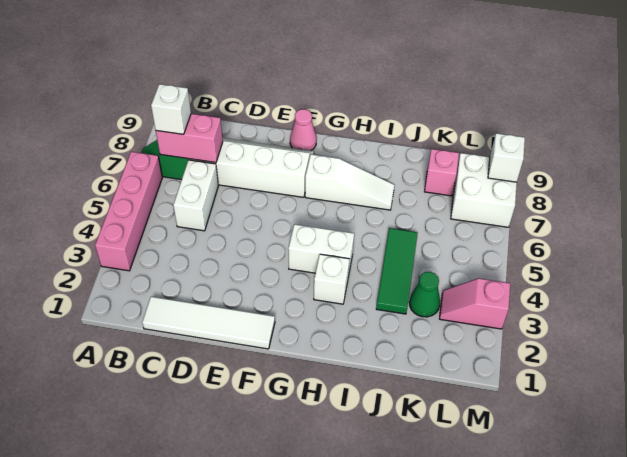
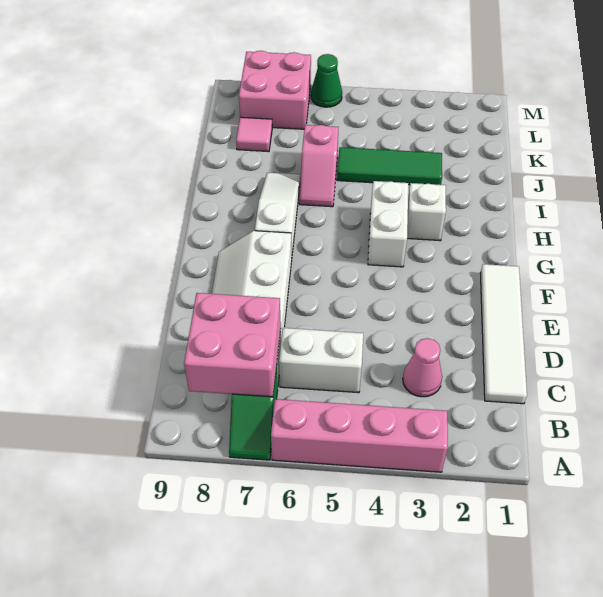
pink 1x2 brick [156,114,223,162] -> pink 2x2 brick [184,293,281,397]
white 1x1 brick [151,84,191,134] -> none
pink 1x1 cone [290,109,316,150] -> pink 1x1 cone moved to [403,338,442,397]
green 1x1 cone [409,272,440,317] -> green 1x1 cone moved to [311,54,342,107]
pink 1x1 brick [424,149,459,196] -> pink 1x1 tile [236,117,272,152]
pink 1x2 slope [440,278,510,329] -> pink 1x2 slope moved to [299,125,338,207]
white 2x2 brick [451,153,517,227] -> pink 2x2 brick [239,51,311,129]
white 1x1 brick [488,133,525,182] -> none

